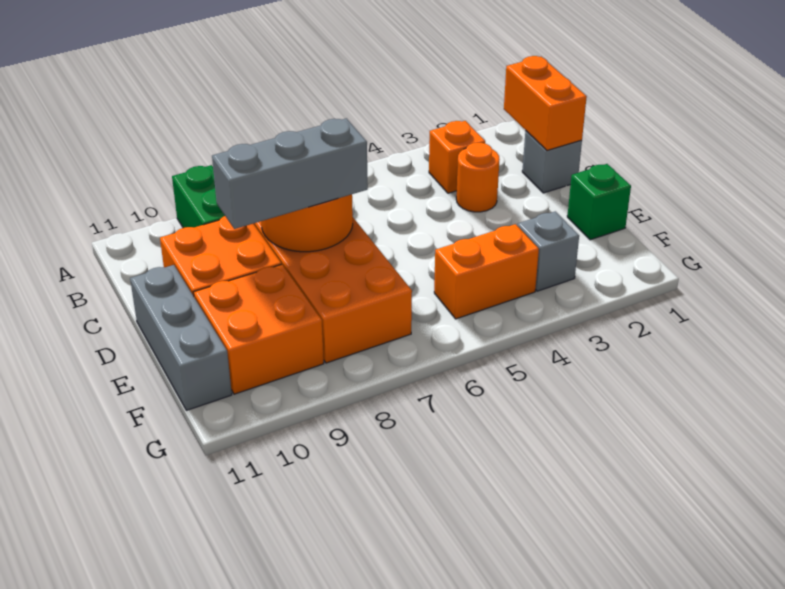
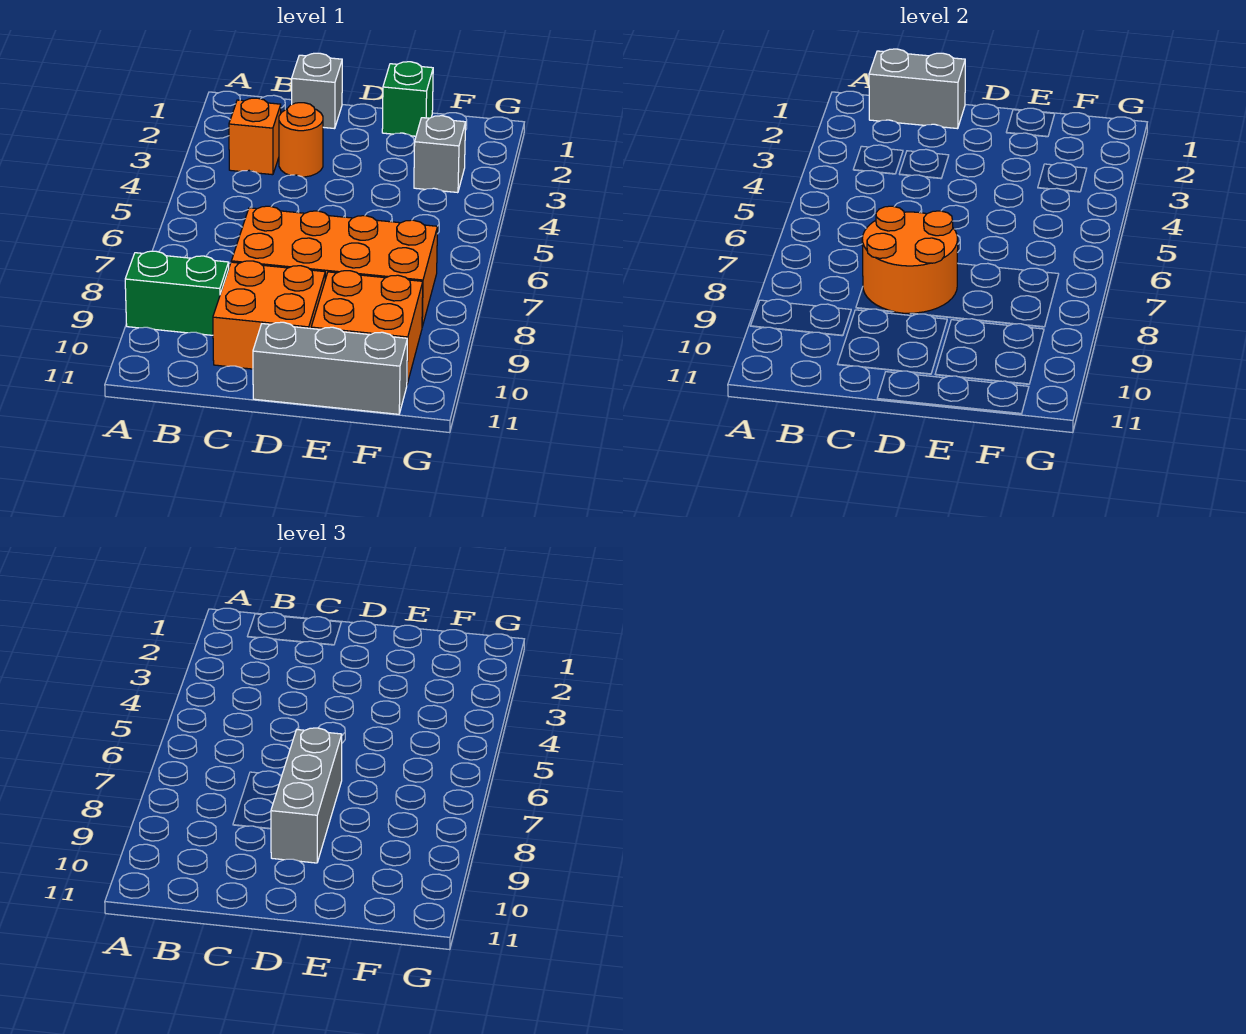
orange 1x2 brick [504,56,587,150] -> grey 1x2 brick [869,49,965,129]
orange 1x2 brick [434,224,539,319] -> none

